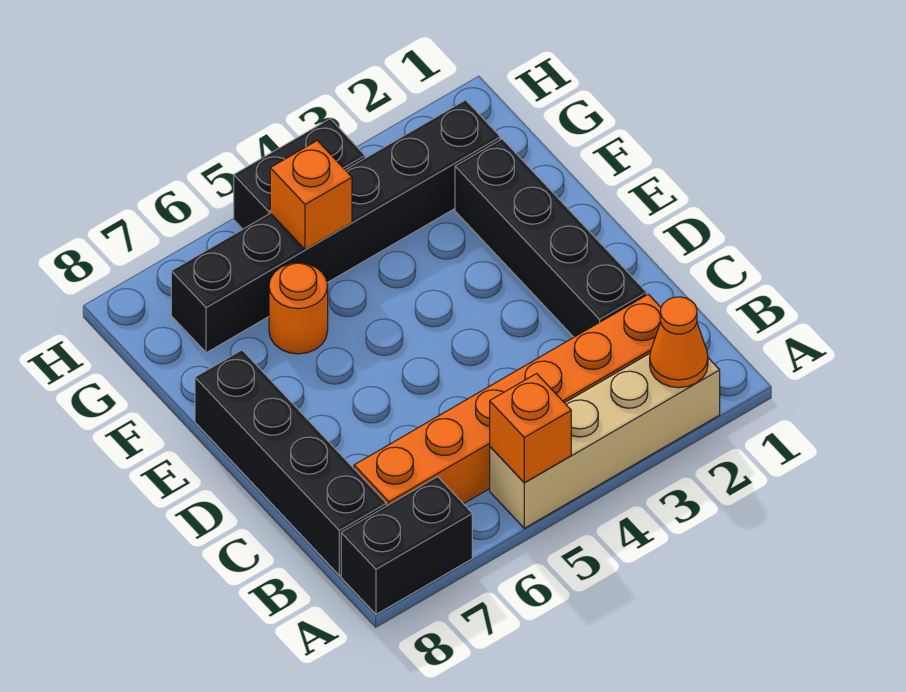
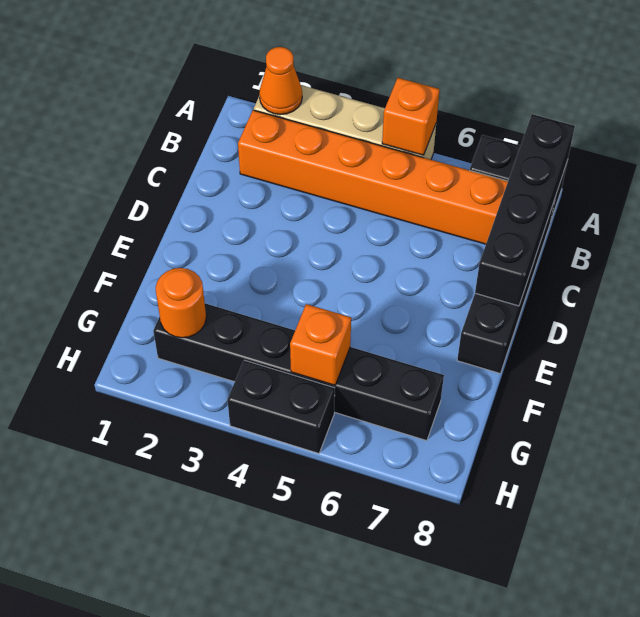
black 1x4 brick [455,139,647,337] -> black 1x4 brick moved to [475,114,575,306]
orange 1x1 round brick [269,263,328,354] -> orange 1x1 round brick moved to [156,268,206,338]

